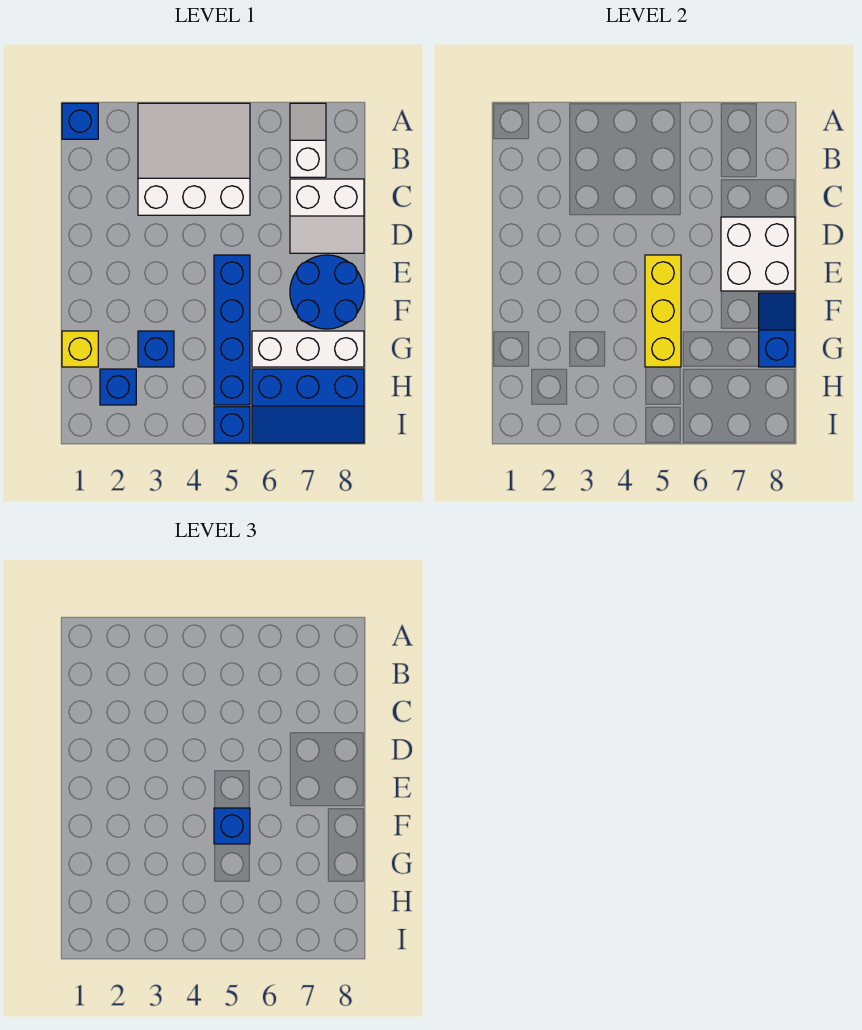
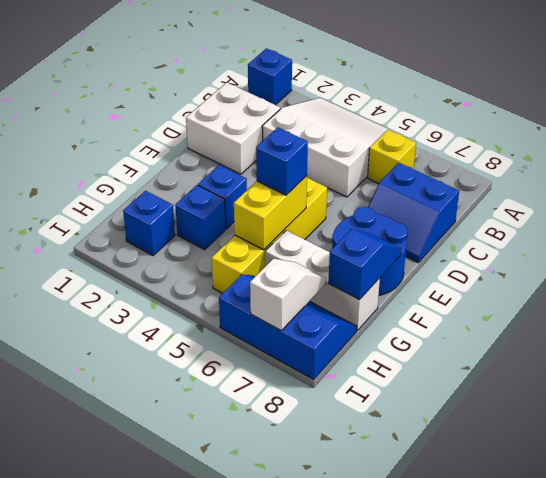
white 1x2 slope [290,103,326,177] -> white 1x2 slope moved to [250,259,326,330]
white 2x2 slope [290,179,364,253] -> blue 2x2 slope [368,163,459,263]
white 2x2 brick [721,217,795,291] -> white 2x2 brick moved to [186,83,280,174]
blue 1x4 brick [214,255,250,405] -> yellow 1x4 brick [212,178,327,293]
yellow 1x3 brick [645,255,681,367] -> yellow 1x2 brick [234,176,307,250]
yellow 1x1 brick [62,331,98,367] -> yellow 1x1 brick moved to [368,130,416,184]
blue 2x3 slope [252,369,364,443] -> blue 2x3 slope turned to [219,274,357,379]
blue 1x1 brick [214,407,250,443] -> blue 1x1 brick moved to [198,165,247,228]

